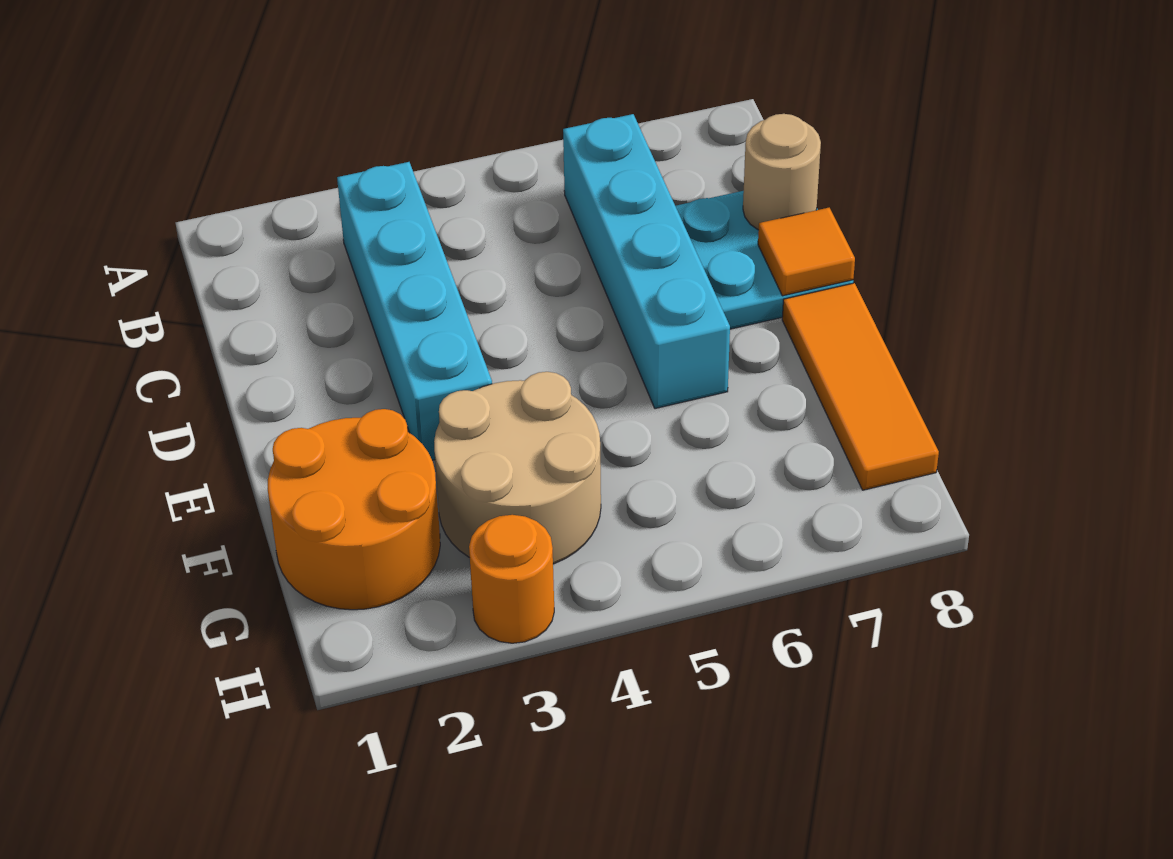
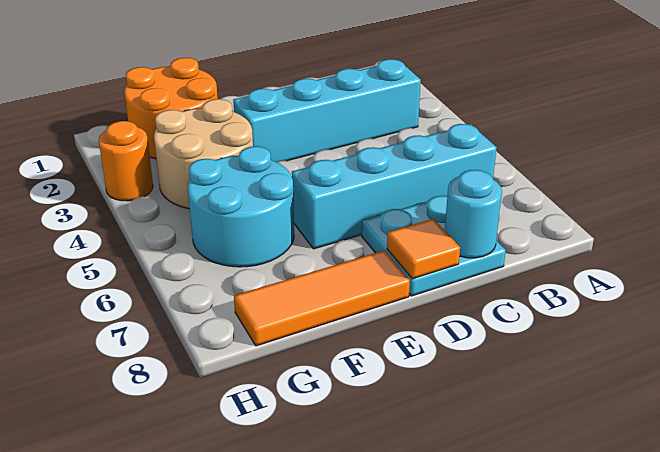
tan 1x1 round brick [743,114,821,230] -> cyan 1x1 round brick [445,170,502,258]
none -> cyan 2x2 round brick [188,146,294,267]

